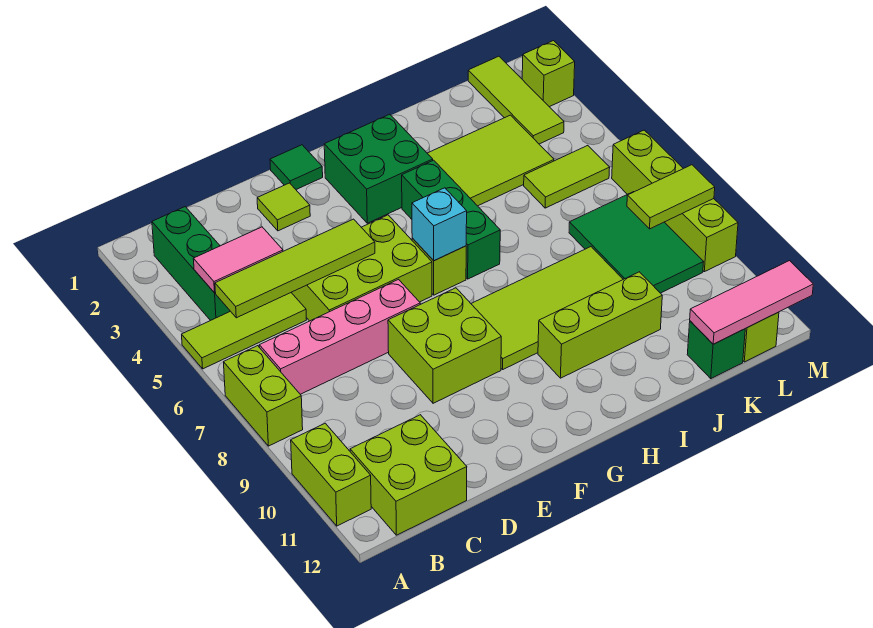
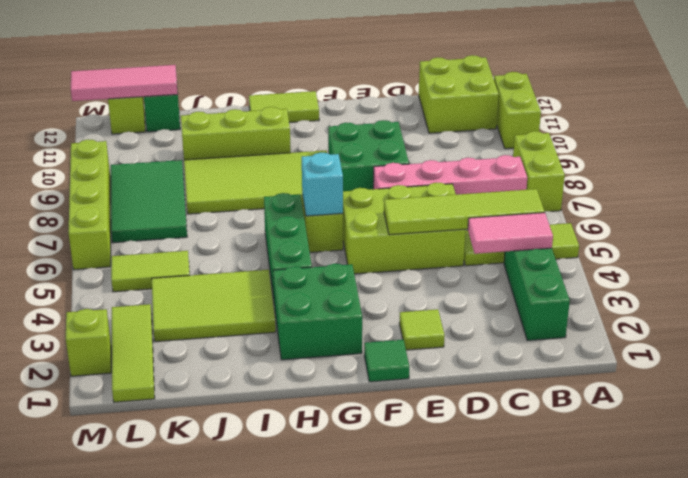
lime 2x2 brick [388,288,501,403] -> green 2x2 brick [328,120,409,191]
lime 1x2 tile [627,165,715,229] -> lime 1x2 tile moved to [249,91,319,122]

